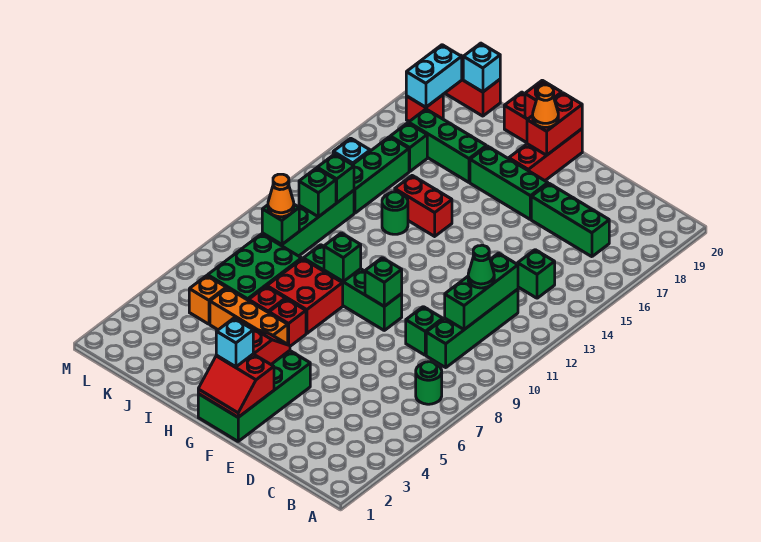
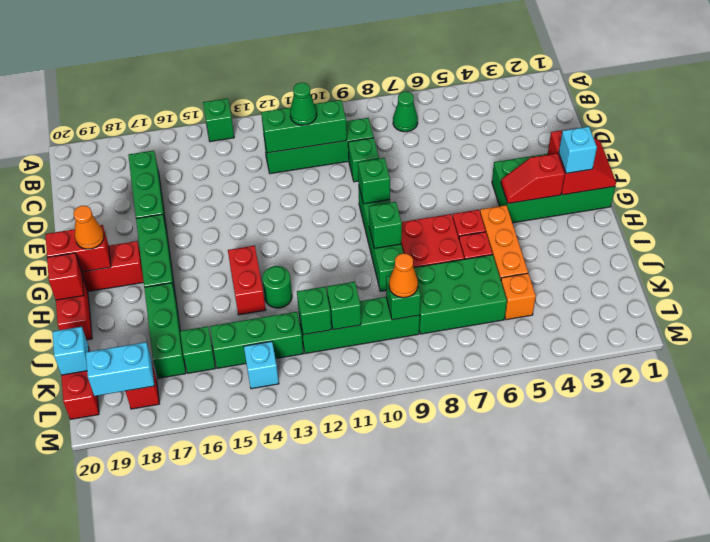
green 1x1 round brick [416,362,442,404] -> green 1x1 cone [393,92,418,132]
green 1x1 brick [518,250,555,298] -> green 1x1 brick moved to [203,98,234,142]

